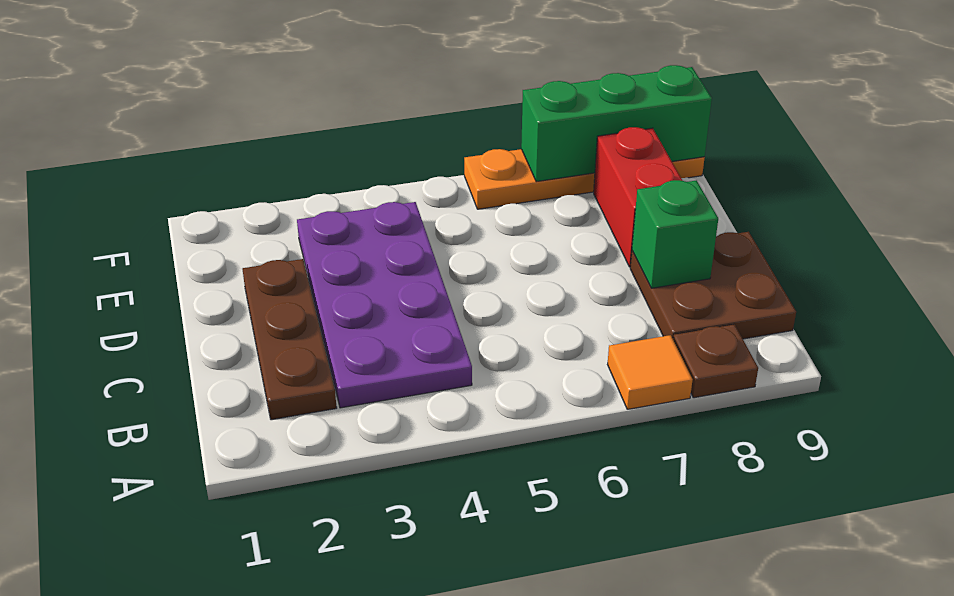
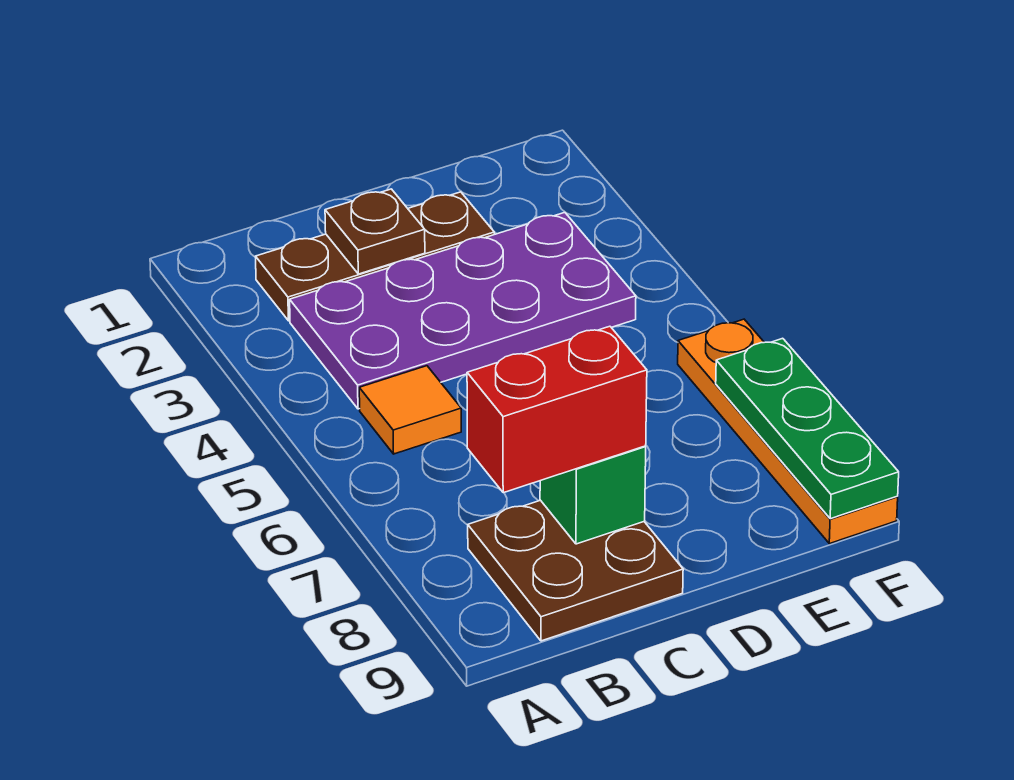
orange 1x1 tile [608,335,693,409] -> orange 1x1 tile moved to [359,366,461,454]
brown 1x1 plate [673,324,758,398] -> brown 1x1 plate moved to [325,189,425,274]
red 1x2 brick [594,127,683,267] -> red 1x2 brick moved to [467,326,647,493]
green 1x3 brick [521,65,712,182] -> green 1x3 plate [716,338,899,519]

